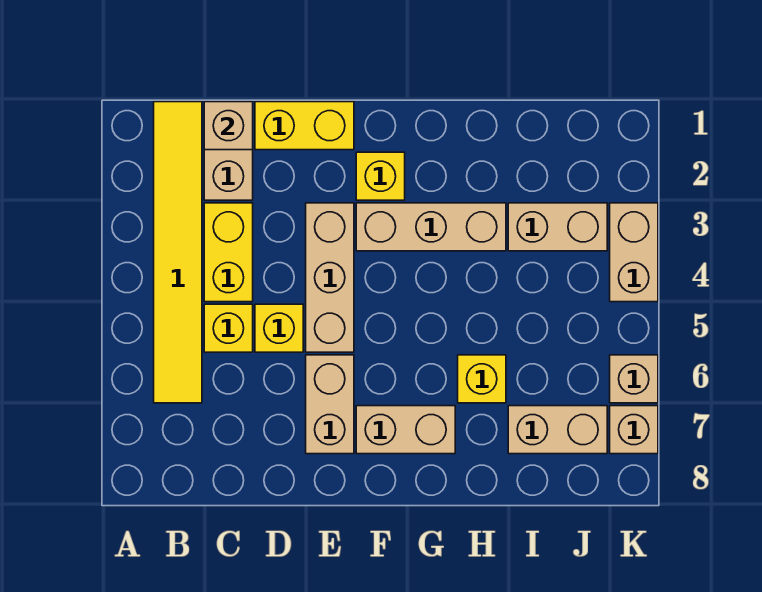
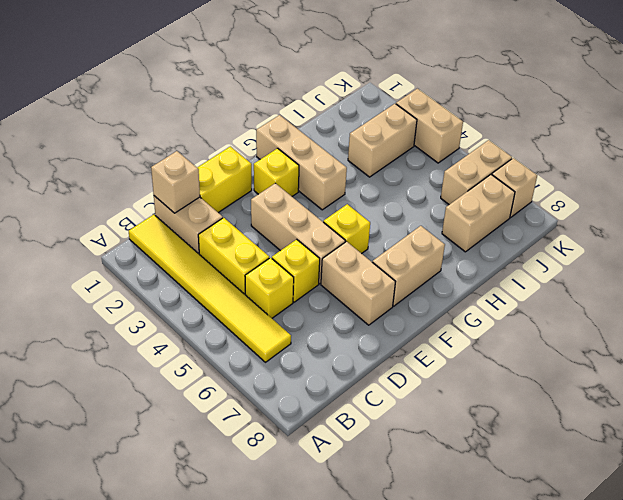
tan 1x3 brick [356,203,506,251] -> tan 1x3 brick turned to [256,115,347,210]
yellow 1x1 brick [458,355,506,403] -> yellow 1x1 brick moved to [323,204,370,254]
tan 1x1 brick [610,355,658,403] -> tan 1x2 brick [441,140,512,205]

